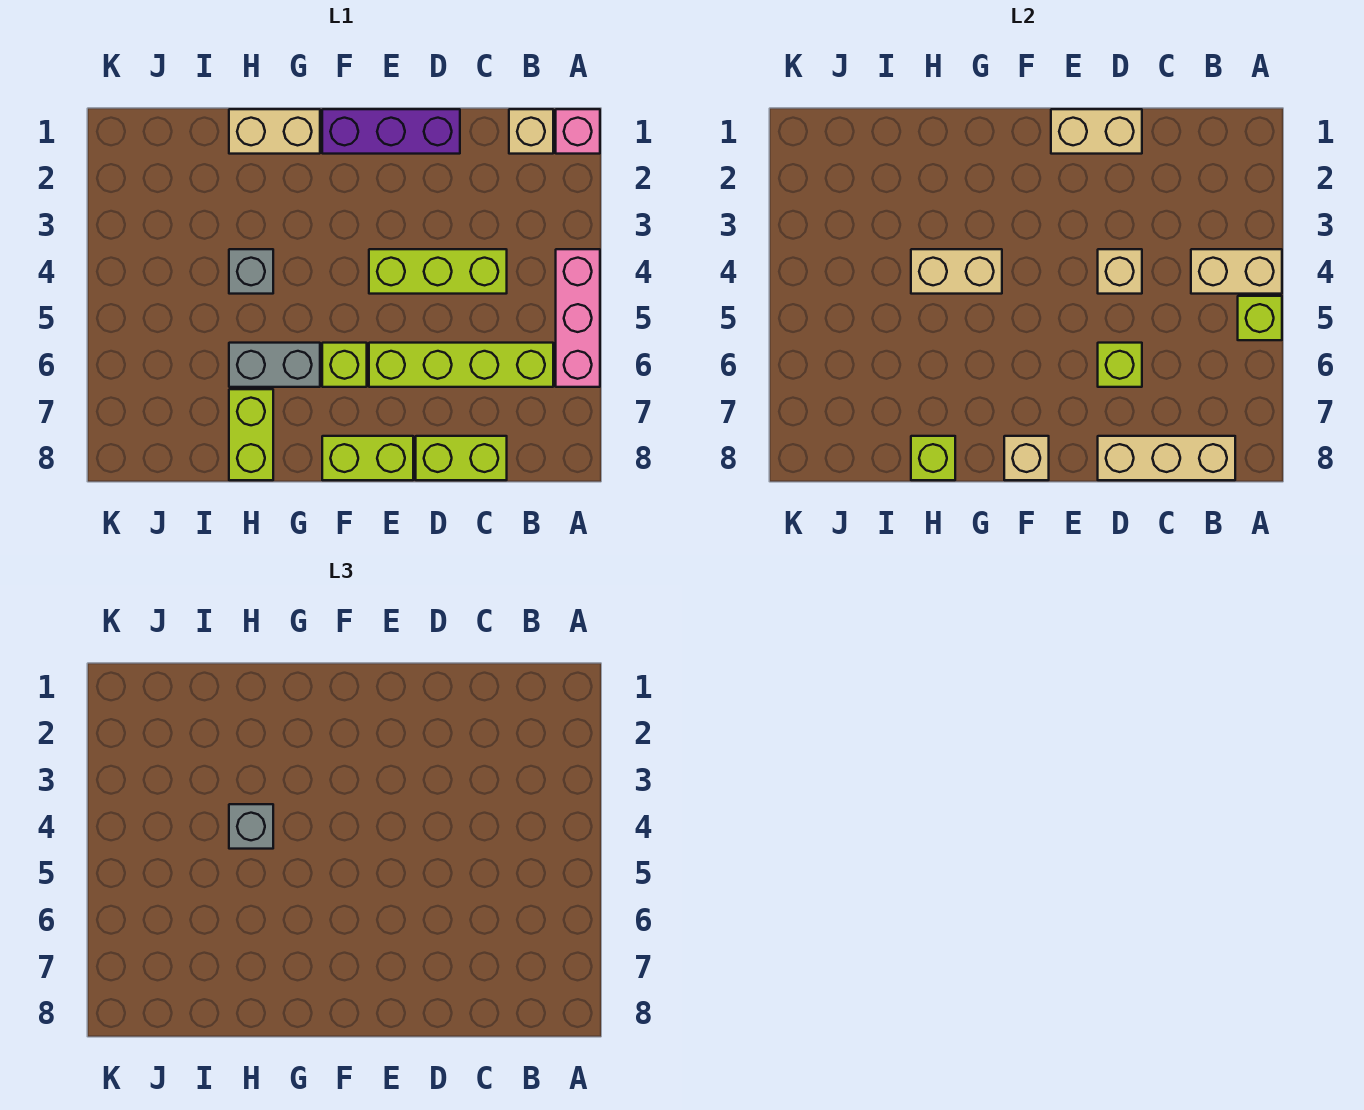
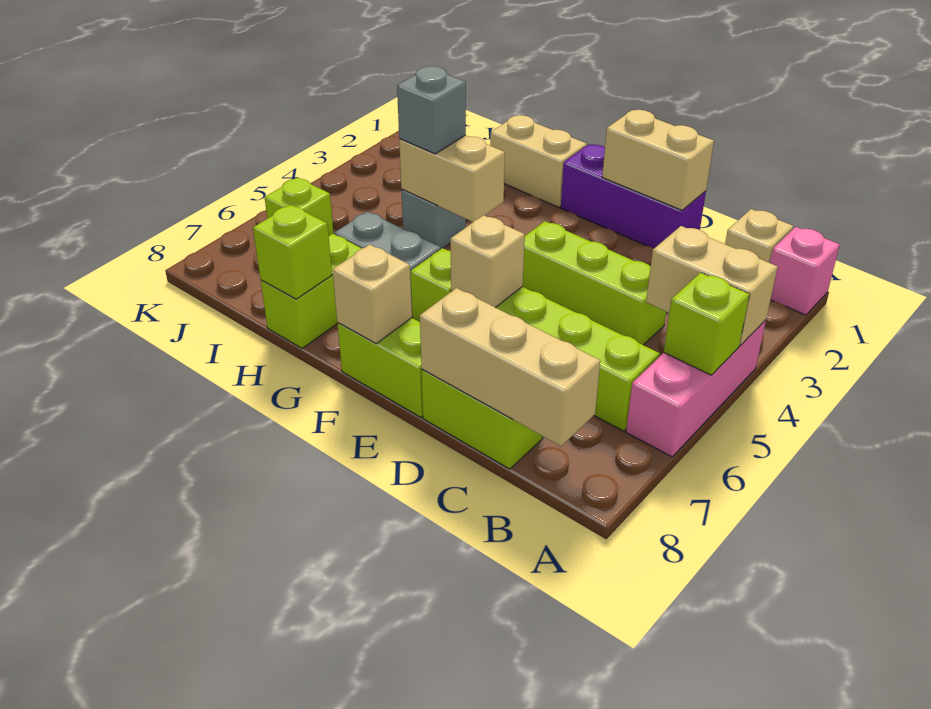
tan 1x1 brick [1098,249,1142,294] -> tan 1x1 brick moved to [450,215,525,308]
lime 1x1 brick [1098,343,1142,387] -> lime 1x1 brick moved to [265,178,334,236]

